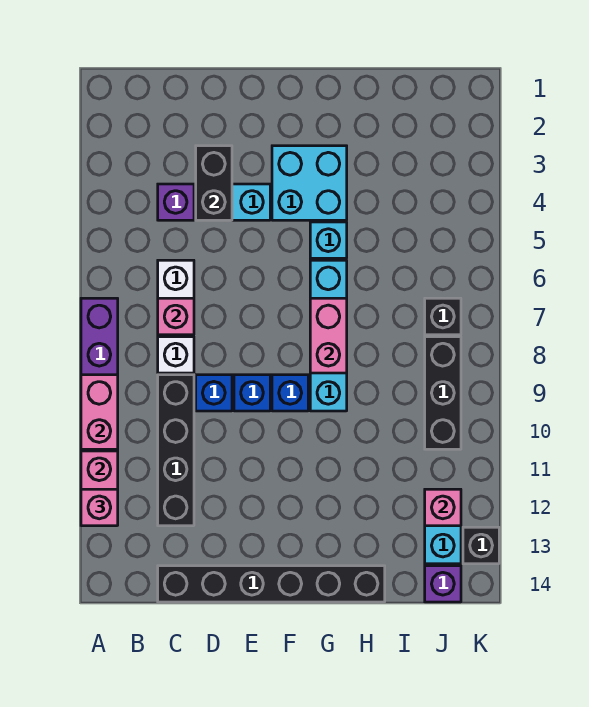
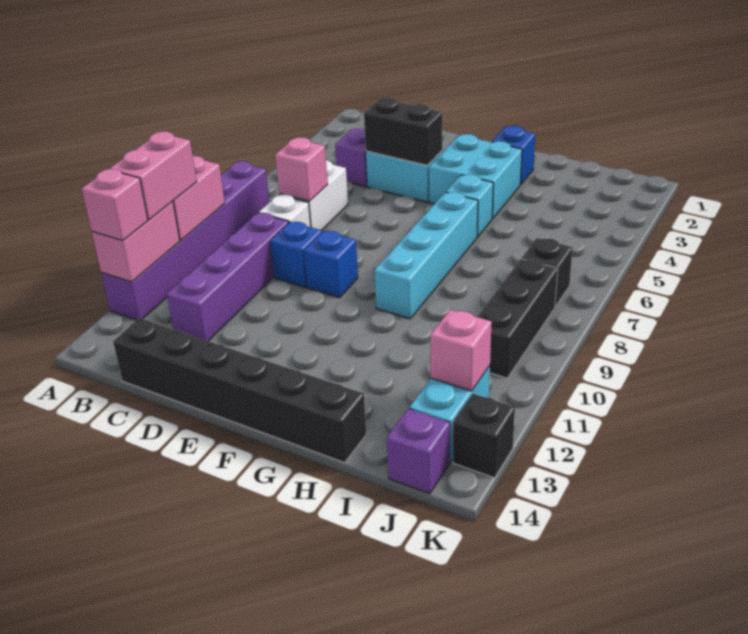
black 1x4 brick [158,375,194,526] -> purple 1x4 brick [167,213,289,341]
black 1x2 brick [196,146,232,220] -> black 1x2 brick turned to [364,97,442,165]
blue 1x1 brick [272,375,308,411] -> blue 1x1 brick moved to [492,126,536,185]
pink 1x2 brick [310,298,347,373] -> pink 1x2 brick moved to [110,131,197,220]

